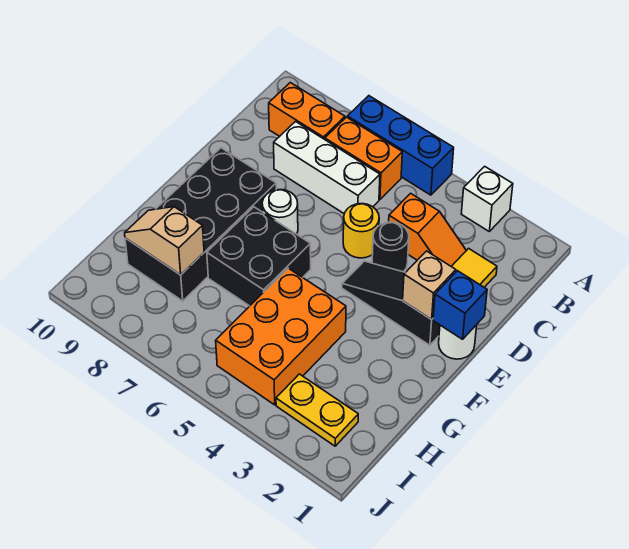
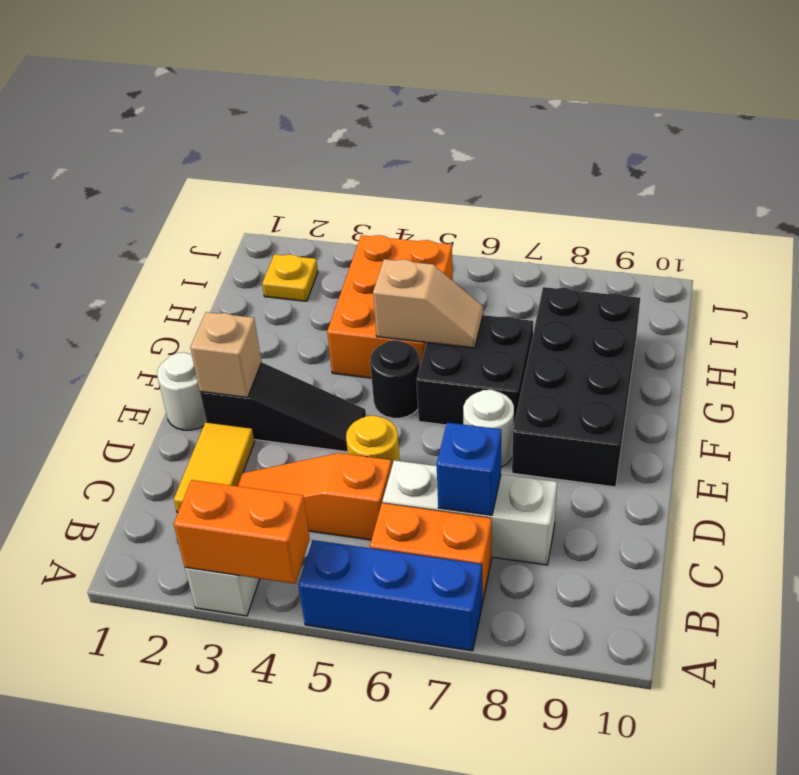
orange 1x2 brick [269,83,345,139] -> orange 1x2 brick moved to [174,480,310,584]
orange 1x2 slope [389,193,466,266] -> orange 1x3 slope [237,453,392,540]
black 1x1 round brick [372,222,409,272] -> black 1x1 round brick moved to [370,340,420,418]
blue 1x1 brick [433,271,487,339] -> blue 1x1 brick moved to [436,423,501,515]
tan 1x2 slope [125,207,204,275] -> tan 1x2 slope moved to [373,259,483,348]
yellow 1x2 plate [276,374,358,446] -> yellow 1x1 plate [262,254,318,301]

